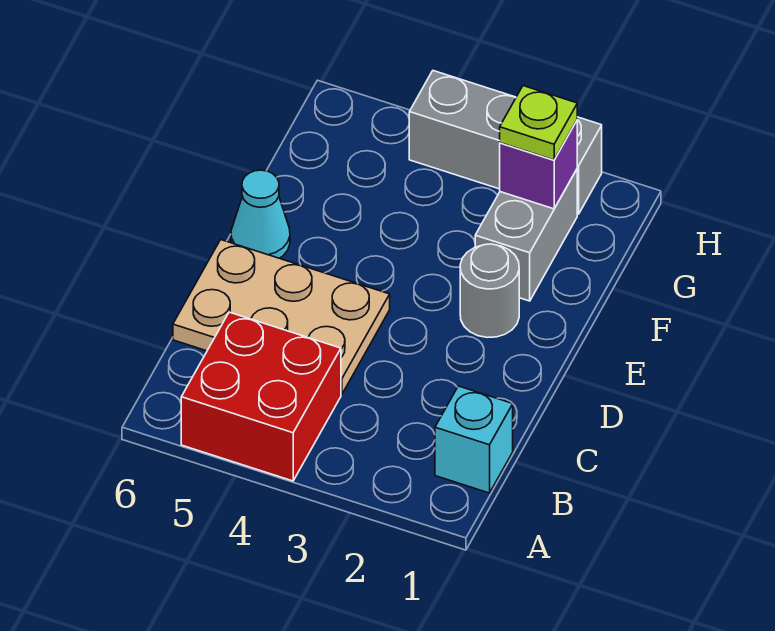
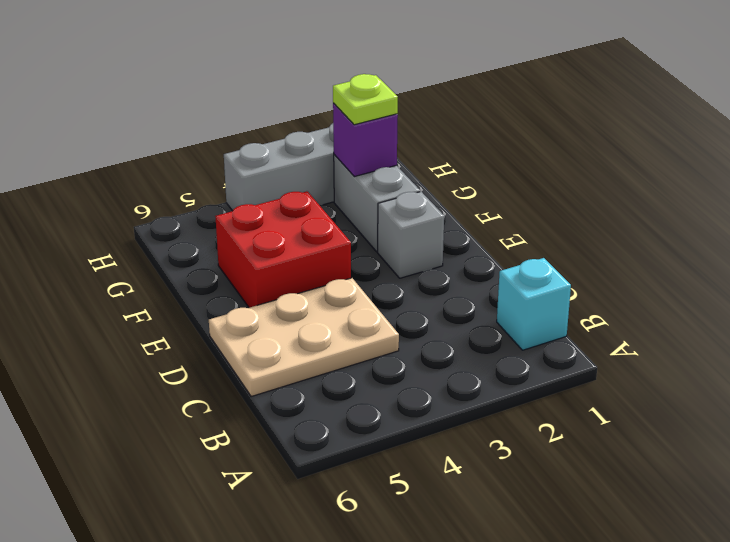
red 2x2 brick [181,312,341,481] -> red 2x2 brick moved to [215,191,351,308]
grey 1x1 round brick [460,244,519,338] -> grey 1x1 brick [378,192,444,278]
cyan 1x1 cone [231,170,290,258] -> none

